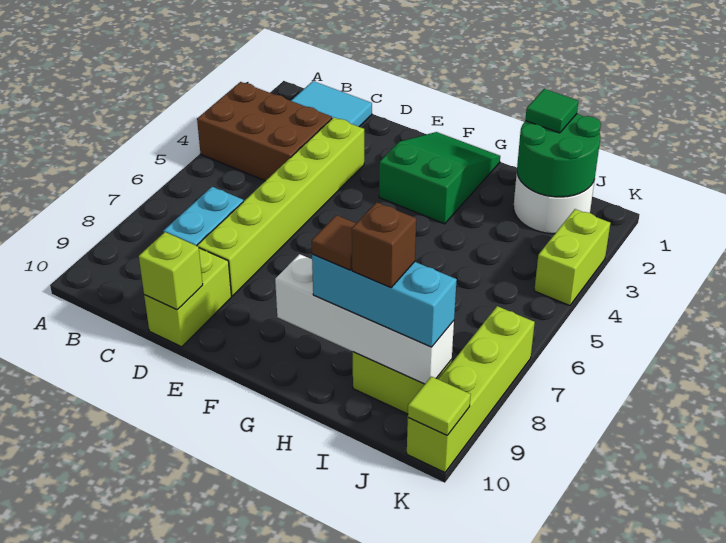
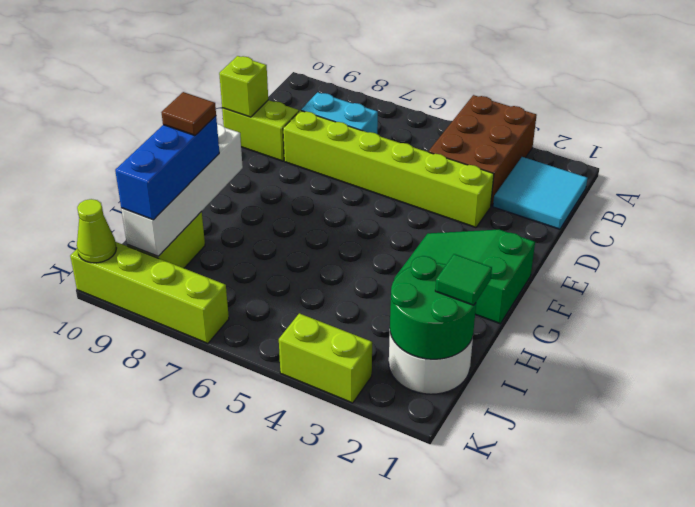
green 2x3 slope [379,132,500,224] -> green 2x3 slope turned to [394,230,535,324]
cyan 1x3 brick [312,254,457,347] -> blue 1x3 brick [115,116,219,220]
brown 1x1 brick [352,202,416,288] -> none
lime 1x1 tile [408,376,471,435] -> lime 1x1 cone [77,199,116,263]

